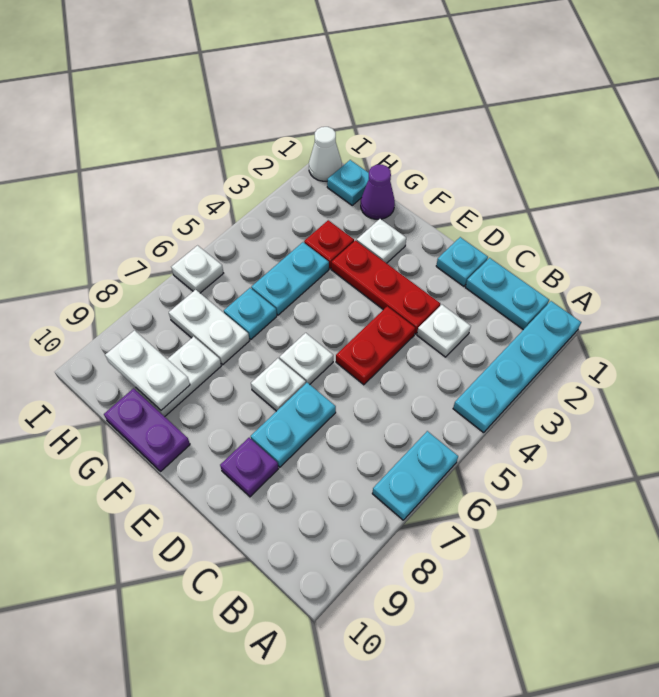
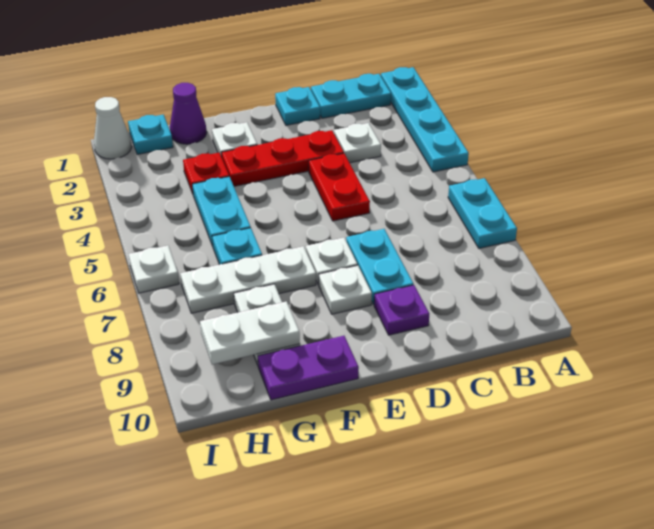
white 1x1 plate [279,333,333,384] -> white 1x1 plate moved to [319,265,372,314]
white 1x2 plate [169,290,249,365] -> white 1x3 plate [180,246,316,313]

